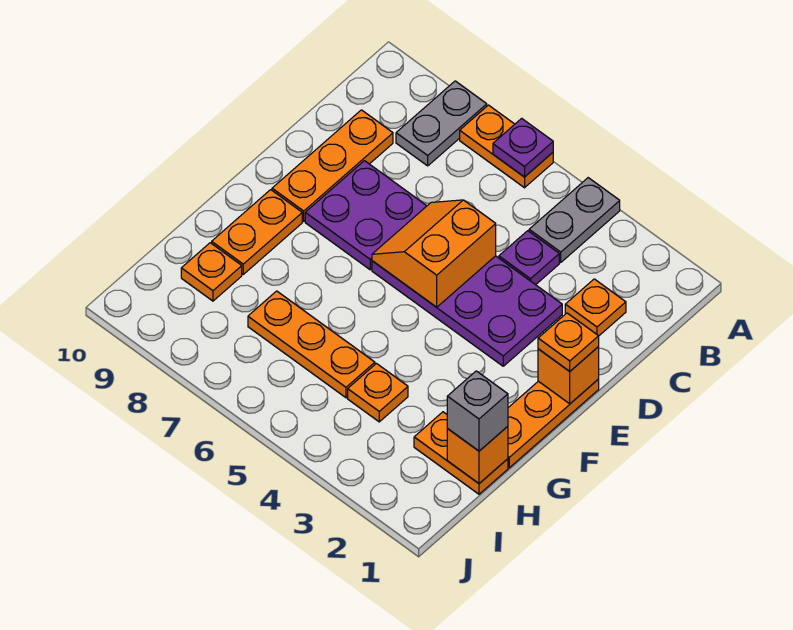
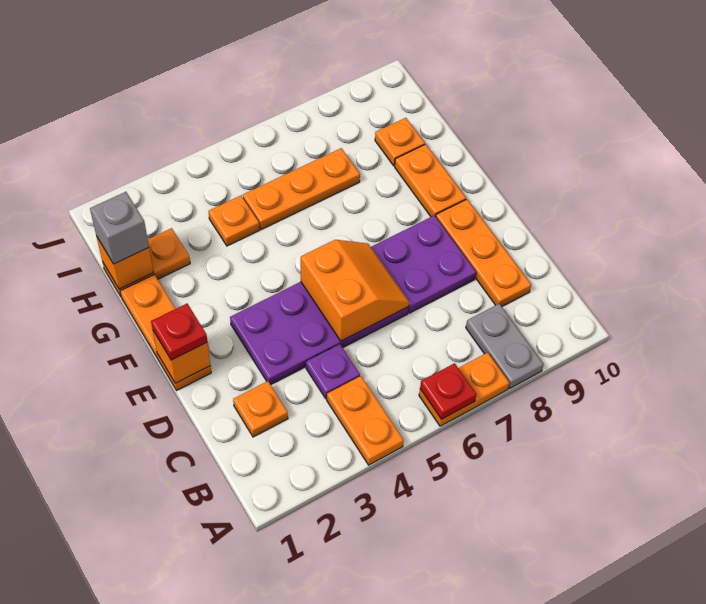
grey 1x2 plate [529,178,620,262] -> orange 1x2 plate [327,376,404,465]
purple 1x1 plate [493,118,553,177] -> red 1x1 plate [420,363,476,419]
orange 1x1 plate [538,313,599,371] -> red 1x1 plate [151,304,207,360]

